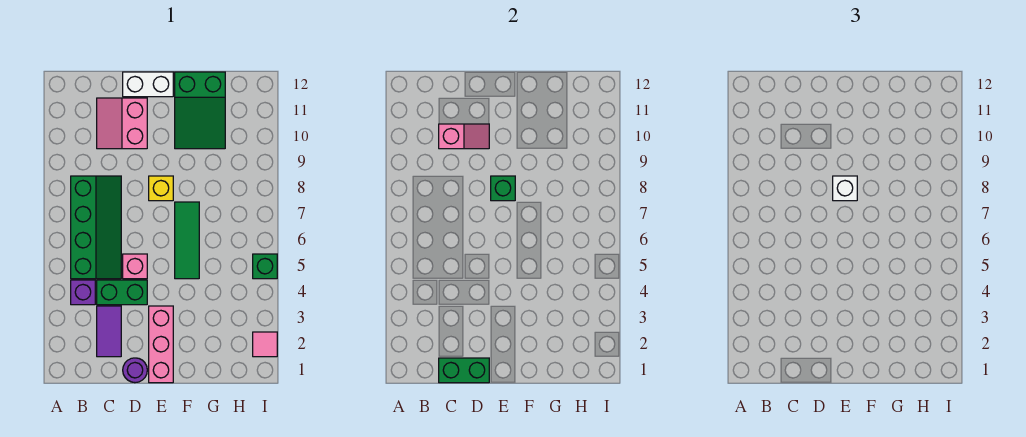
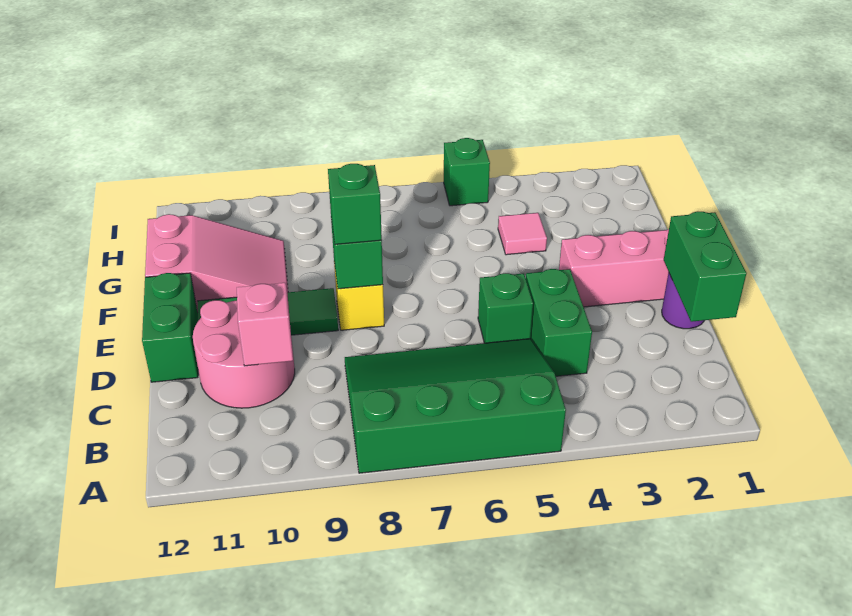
purple 1x1 brick [71,280,95,305] -> none
green 2x4 slope [71,176,121,279] -> green 3x4 slope [345,339,566,473]
purple 1x2 tile [97,306,121,357] -> none
pink 2x2 slope [97,98,147,149] -> pink 2x2 round brick [193,300,295,408]
pink 1x1 brick [123,254,147,279] -> green 1x1 brick [478,273,533,343]
white 1x2 brick [123,72,173,97] -> green 1x2 brick [142,273,198,382]
white 1x1 brick [833,176,857,201] -> green 1x1 brick [328,164,382,244]
green 1x3 tile [175,202,199,279] -> green 1x3 tile moved to [198,288,338,335]
green 2x3 slope [175,72,225,149] -> pink 2x3 slope [145,214,288,312]
pink 1x1 tile [253,332,277,357] -> pink 1x1 tile moved to [498,213,547,255]

